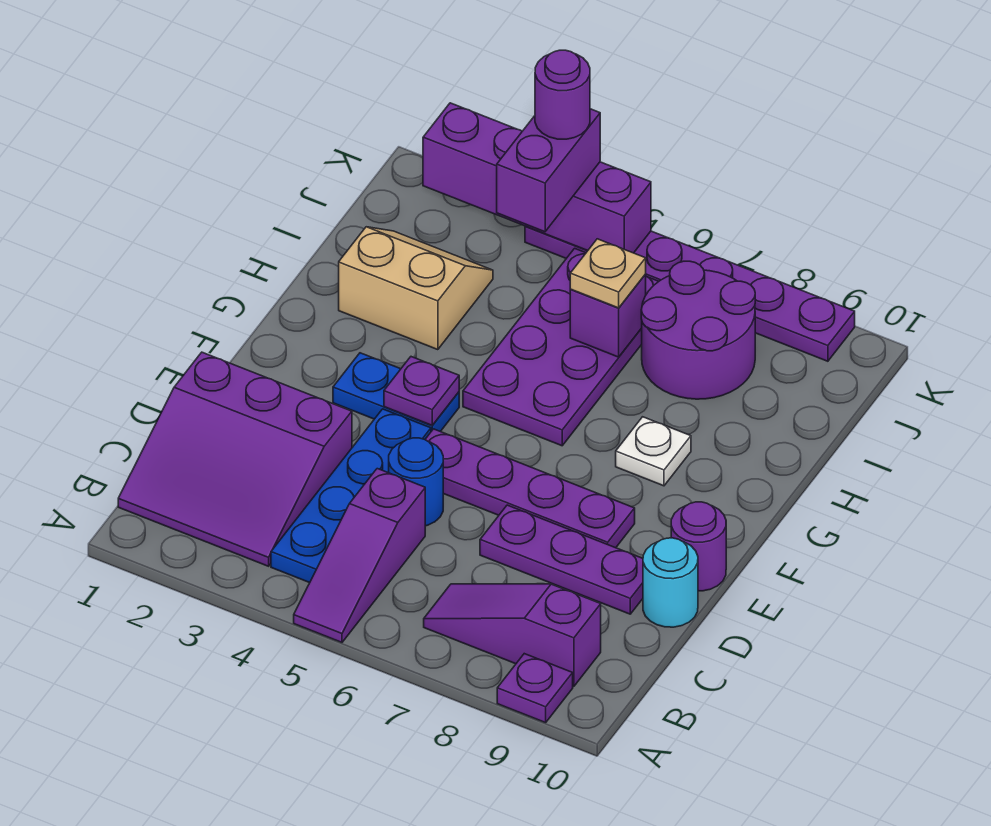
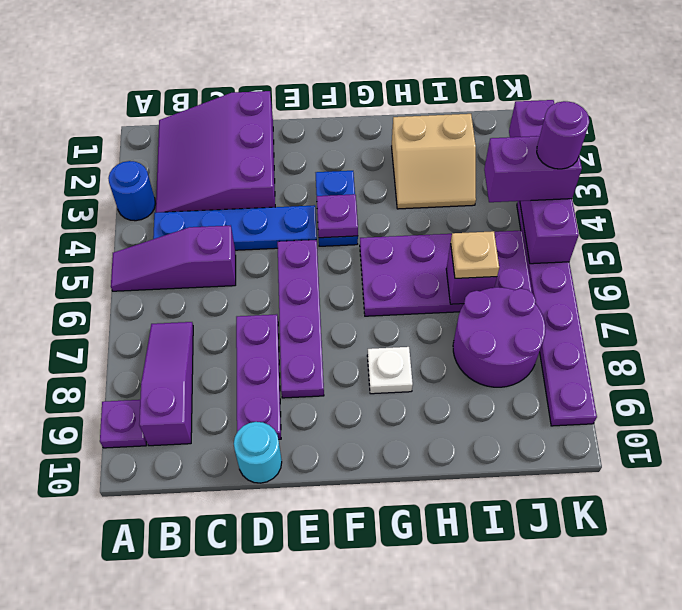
blue 1x1 round brick [389,438,443,526] -> blue 1x1 round brick moved to [108,161,156,221]
purple 1x1 round brick [671,502,726,591] -> none
tan 2x2 slope [339,227,493,350] -> tan 2x2 slope turned to [392,114,476,209]

